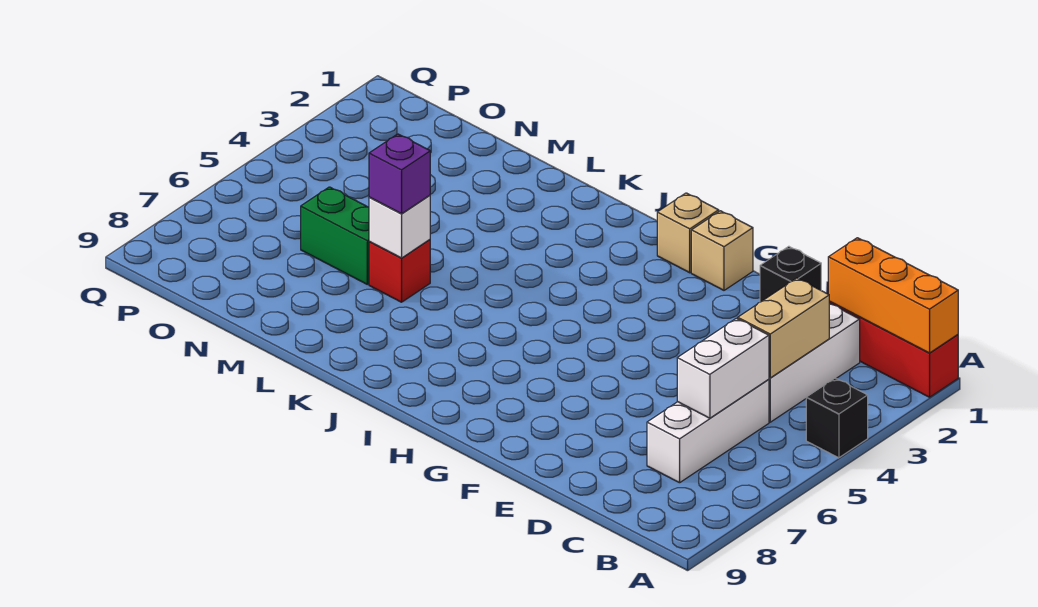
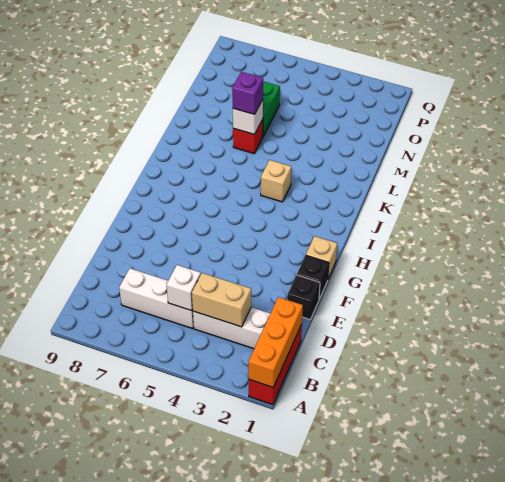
black 1x1 brick [806,378,868,458] -> black 1x1 brick moved to [297,255,329,299]
white 1x2 brick [677,318,769,418] -> white 1x1 brick [167,265,201,311]
tan 1x1 brick [657,193,719,273] -> tan 1x1 brick moved to [261,160,291,202]

